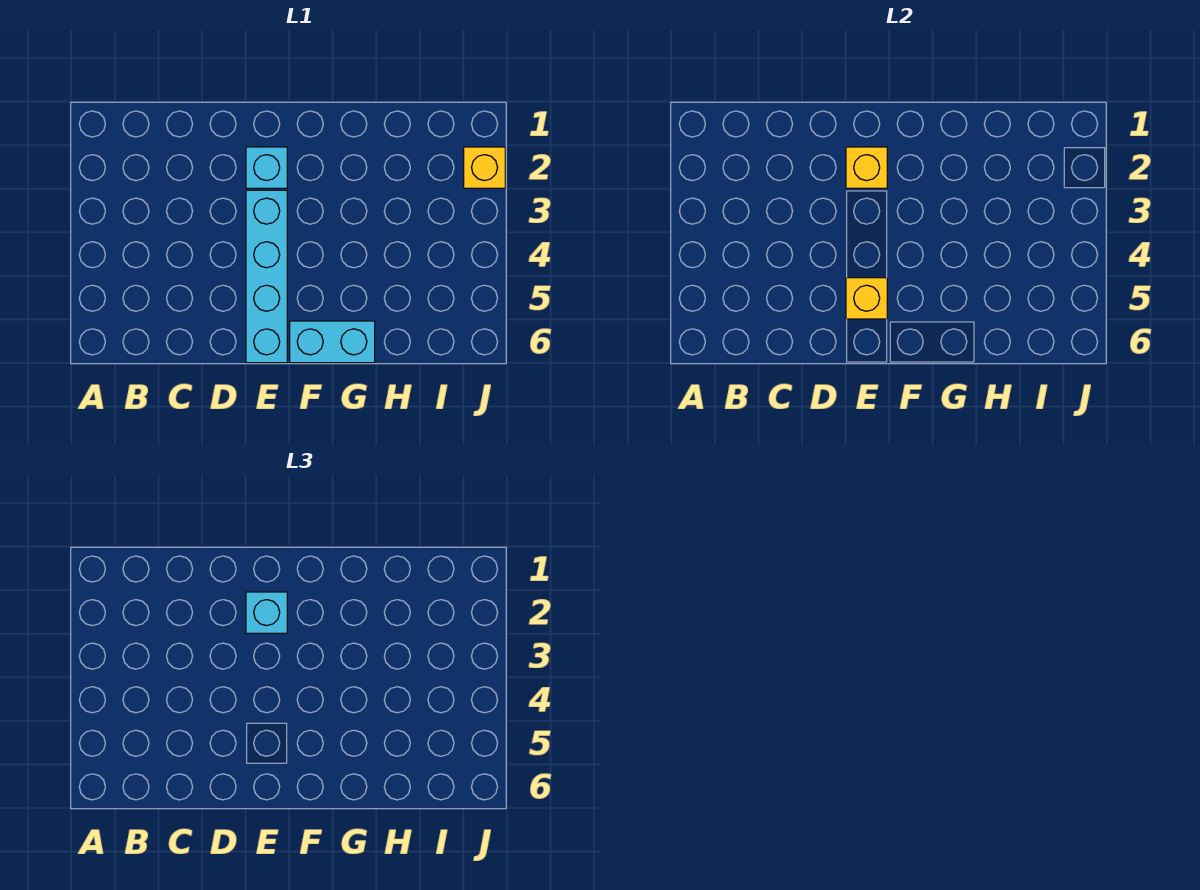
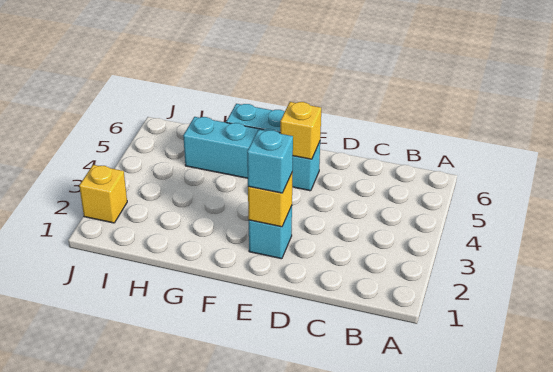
cyan 1x4 brick [246,190,287,363] -> cyan 1x4 brick turned to [183,117,320,191]

